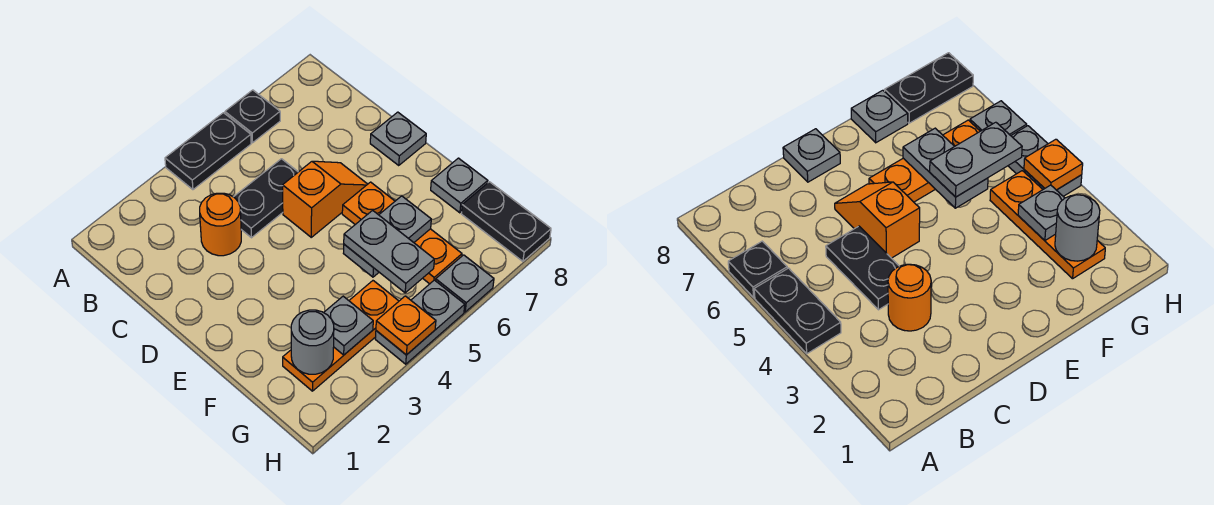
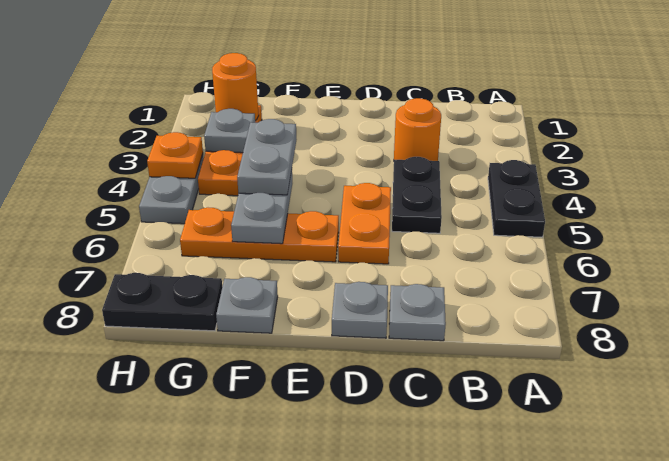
black 1x1 plate [225,90,280,143] -> none
orange 1x2 slope [283,161,367,237] -> orange 1x2 plate [338,183,391,264]
grey 1x2 plate [344,210,434,293] -> grey 1x2 plate turned to [237,119,297,195]
grey 1x1 round brick [291,310,334,374] -> orange 1x1 round brick [212,53,259,120]
grey 1x1 plate [436,255,494,312] -> grey 1x1 plate moved to [389,284,446,341]

